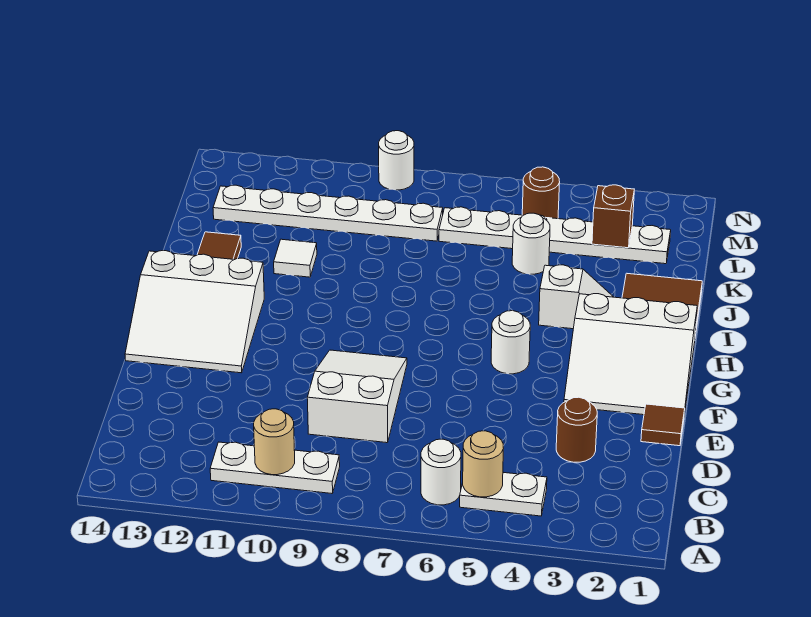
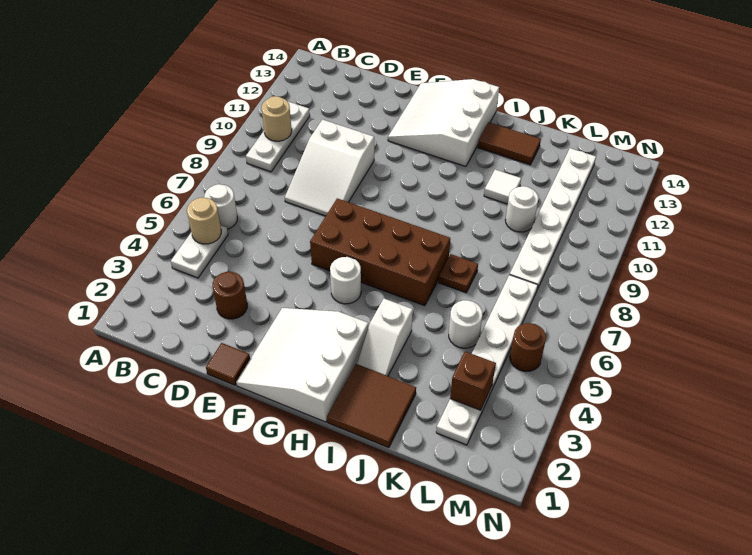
white 2x3 slope [307,350,407,443] -> white 2x3 slope turned to [285,120,374,216]
none -> brown 2x4 brick [310,198,450,306]
none -> brown 1x1 plate [439,254,478,293]
white 1x1 round brick [379,131,414,190] -> white 1x1 round brick moved to [505,186,538,232]

